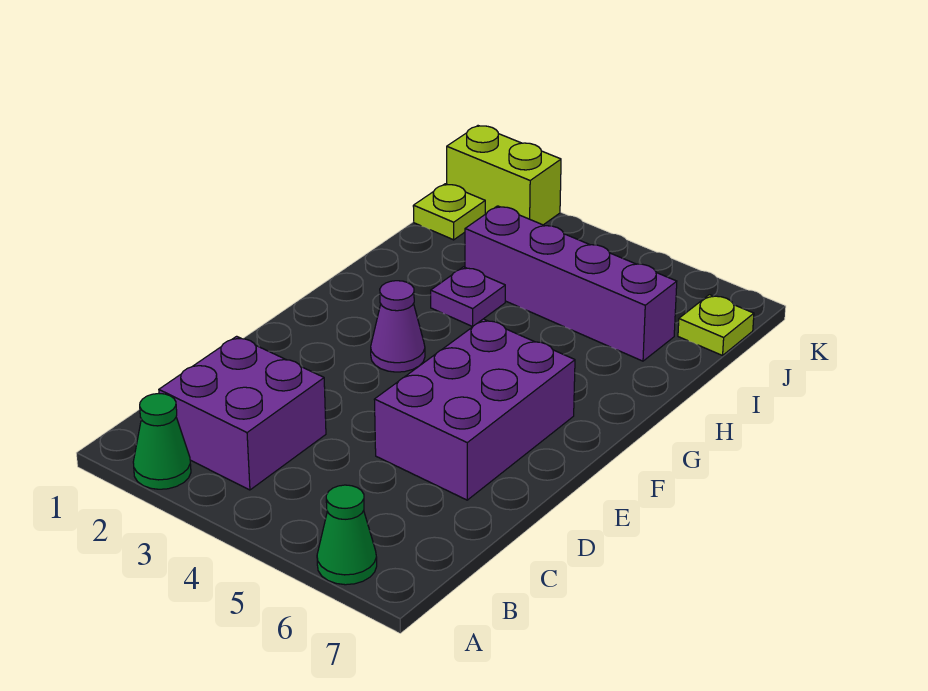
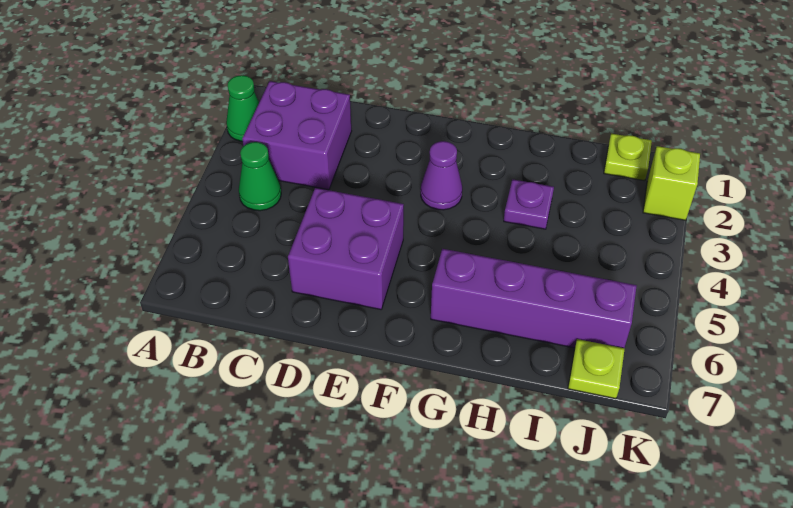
green 1x1 cone [317,485,377,585] -> green 1x1 cone moved to [239,142,281,211]
purple 2x3 brick [374,319,575,500] -> purple 2x2 brick [288,188,404,309]
purple 1x4 brick [465,206,677,361] -> purple 1x4 brick turned to [431,249,637,348]
lime 1x2 brick [447,126,561,225] -> lime 1x1 brick [643,146,700,220]

